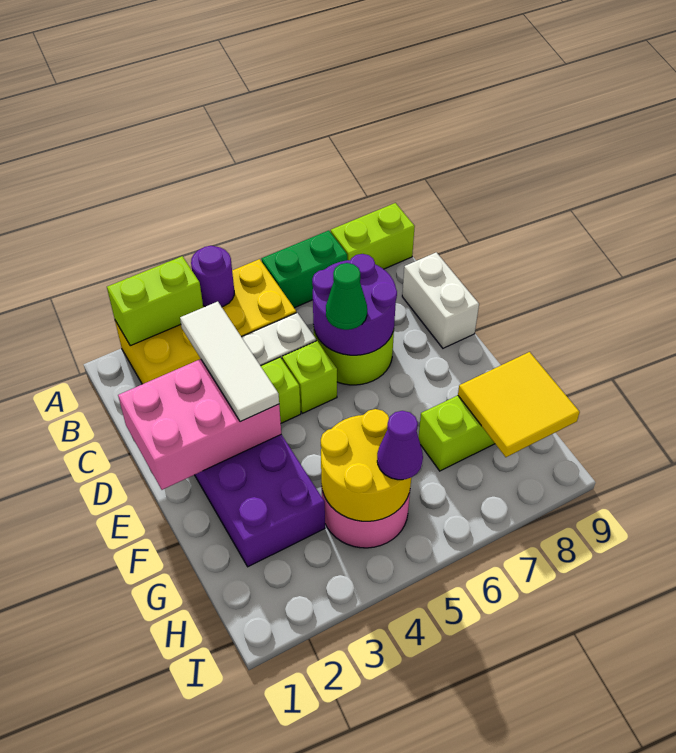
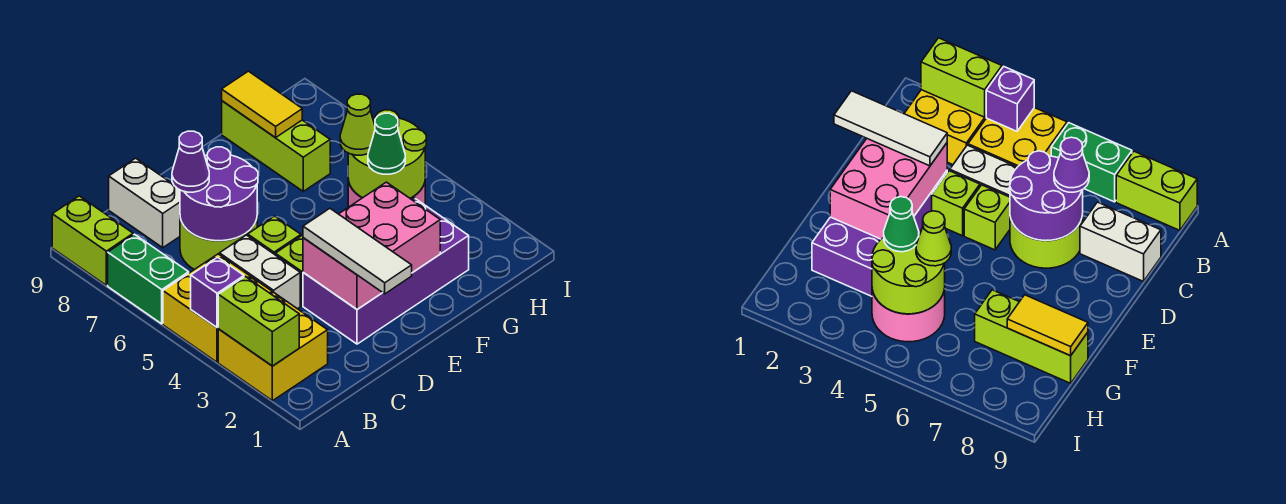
purple 1x1 round brick [191,246,234,307] -> purple 1x1 brick [191,257,244,328]
white 1x3 tile [180,302,279,422] -> white 1x3 tile turned to [303,208,412,294]
white 1x2 brick [402,252,479,348] -> white 1x2 brick turned to [109,158,180,248]
pink 2x3 brick [118,359,281,490] -> pink 2x3 brick turned to [303,182,440,309]
green 1x1 cone [326,263,367,330] -> green 1x1 cone moved to [368,113,405,174]
yellow 2x2 round brick [321,409,411,521] -> lime 2x2 round brick [348,110,426,198]
none -> lime 1x1 cone [340,94,375,155]
yellow 2x2 tile [458,352,580,457] -> yellow 1x2 tile [222,71,302,138]
purple 1x1 cone [377,411,423,480] -> purple 1x1 cone moved to [172,131,209,192]

